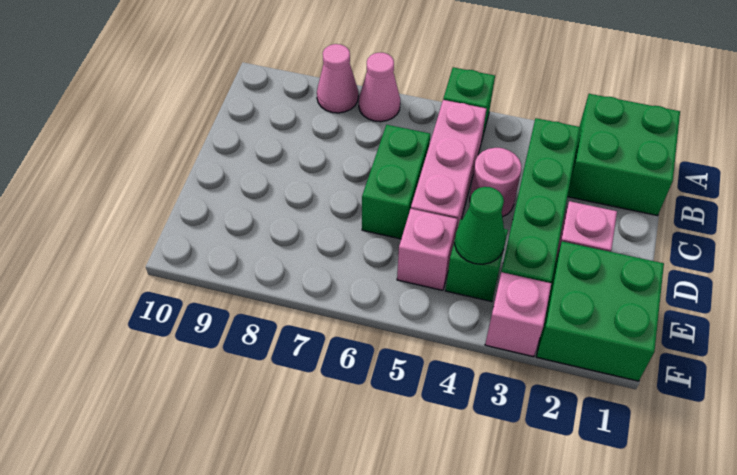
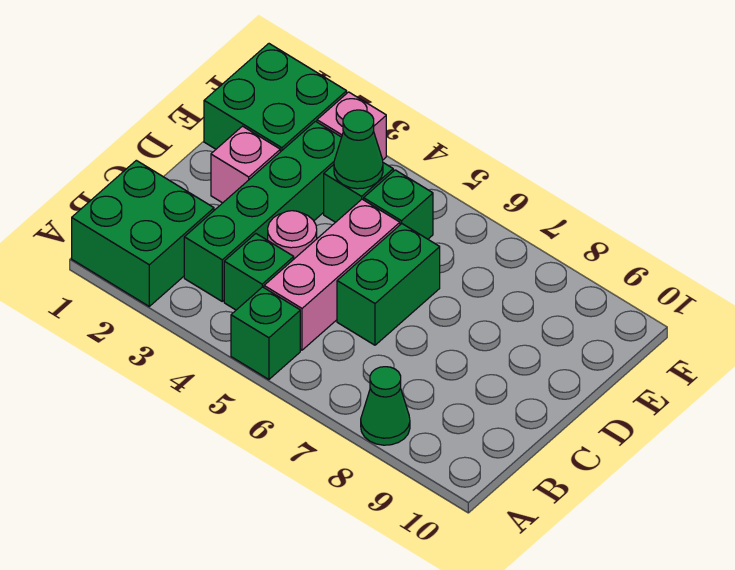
pink 1x1 cone [359,53,400,122] -> none
pink 1x1 cone [317,44,358,113] -> green 1x1 cone [361,367,410,445]
none -> green 1x1 brick [224,234,294,310]
pink 1x1 brick [397,209,458,290] -> green 1x1 brick [364,170,433,239]

